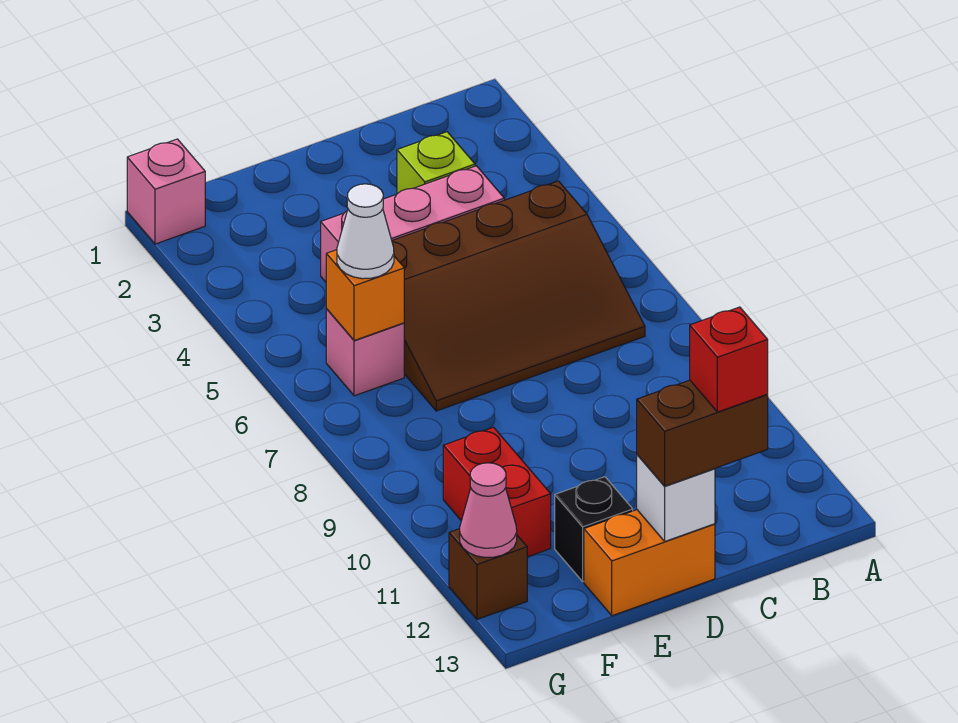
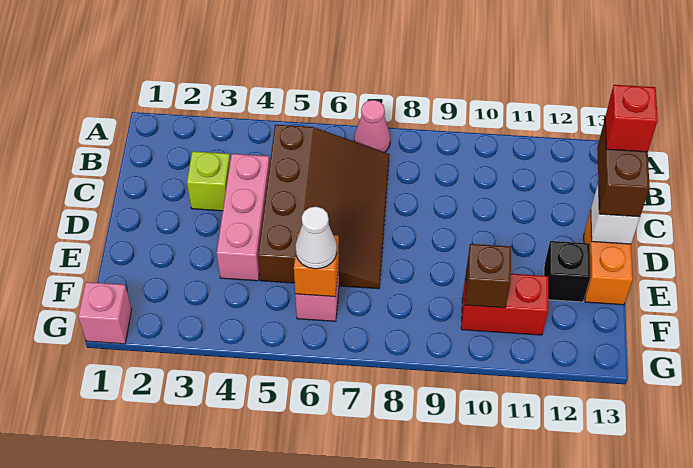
brown 1x1 brick [449,529,527,619] -> brown 1x1 brick moved to [465,244,511,308]
pink 1x1 cone [460,463,517,557] -> pink 1x1 cone moved to [354,100,390,152]

